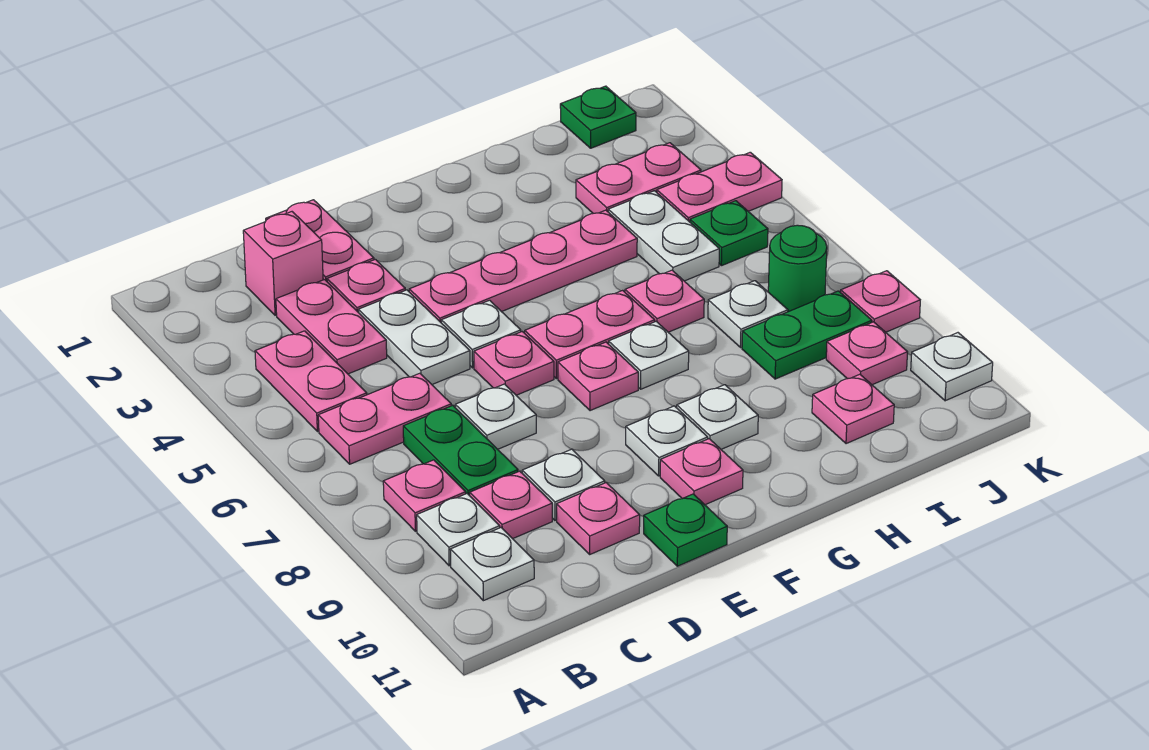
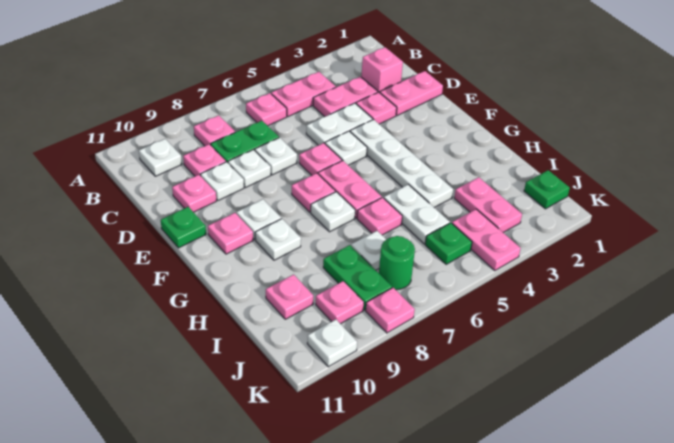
pink 1x2 plate [318,373,451,464] -> pink 1x1 plate [246,93,287,126]
white 1x1 plate [417,494,500,566] -> white 1x1 plate moved to [228,150,271,188]
pink 1x4 plate [409,210,637,322] -> white 1x4 plate [350,119,453,207]
white 1x2 plate [608,191,719,281] -> white 1x2 plate turned to [384,184,450,244]

